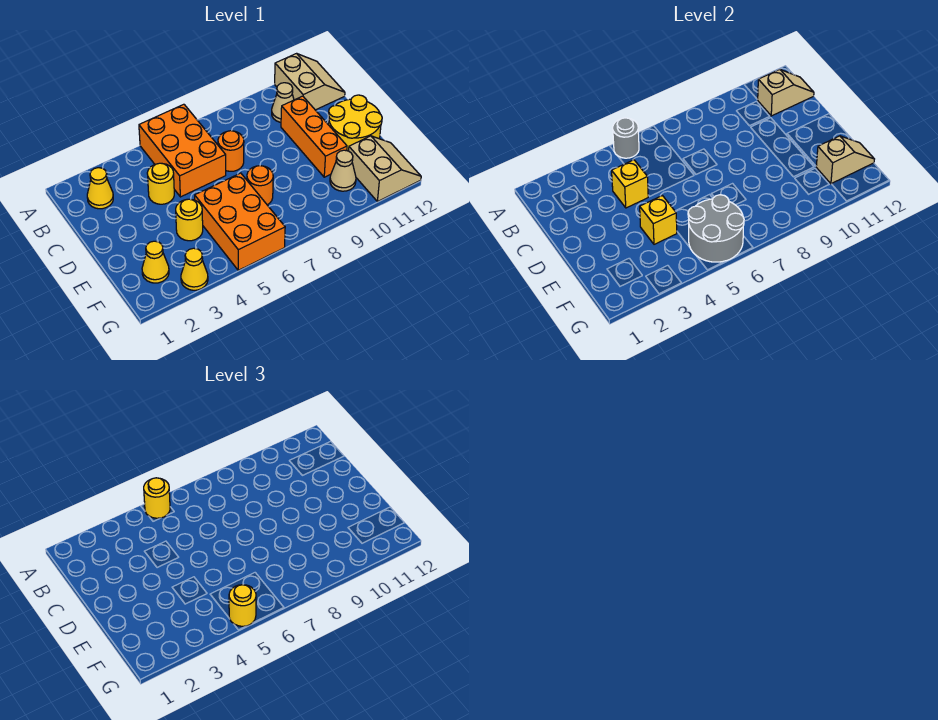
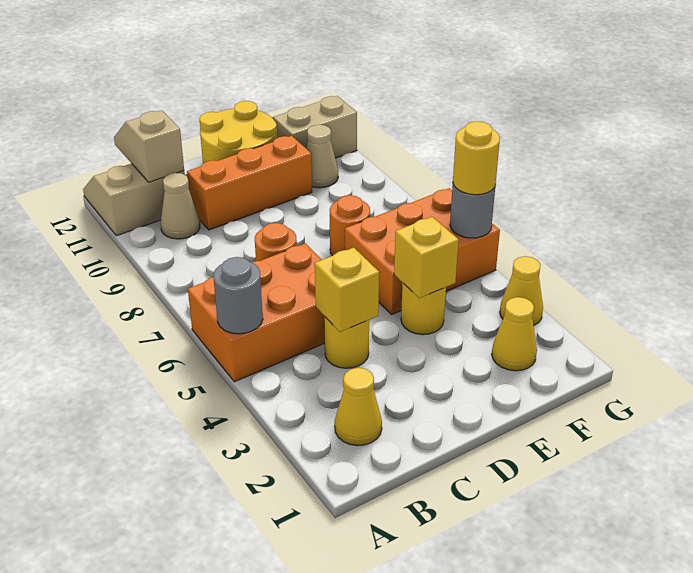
yellow 1x1 round brick [144,478,170,518] -> none
grey 2x2 round brick [688,195,744,262] -> grey 1x1 round brick [450,184,495,238]
tan 1x2 slope [816,136,874,184] -> none

